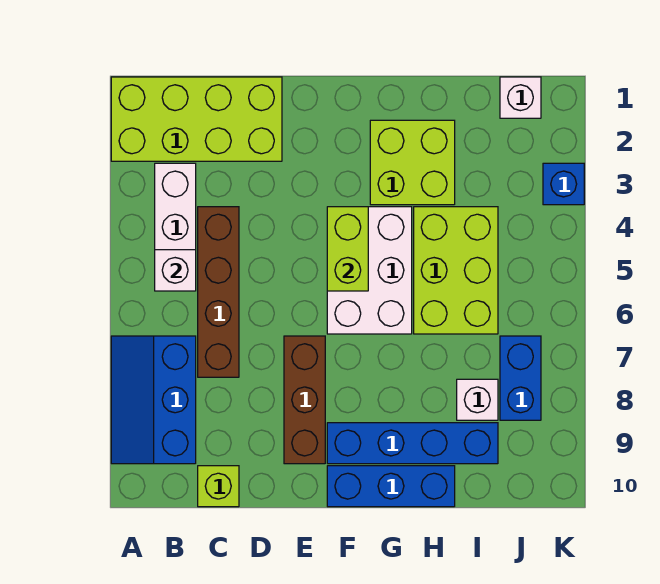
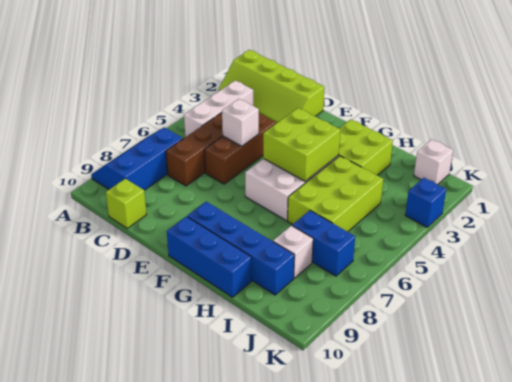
lime 2x4 brick [111,77,282,161] -> lime 2x4 slope [218,50,325,123]
white 1x1 brick [155,250,196,291] -> white 1x1 brick moved to [222,99,259,146]
brown 1x3 brick [284,336,325,464] -> brown 1x3 brick moved to [204,113,276,184]
lime 1x2 brick [327,207,368,291] -> lime 2x2 brick [263,108,340,181]
blue 1x2 brick [500,336,541,420] -> blue 1x2 brick turned to [292,210,355,276]

